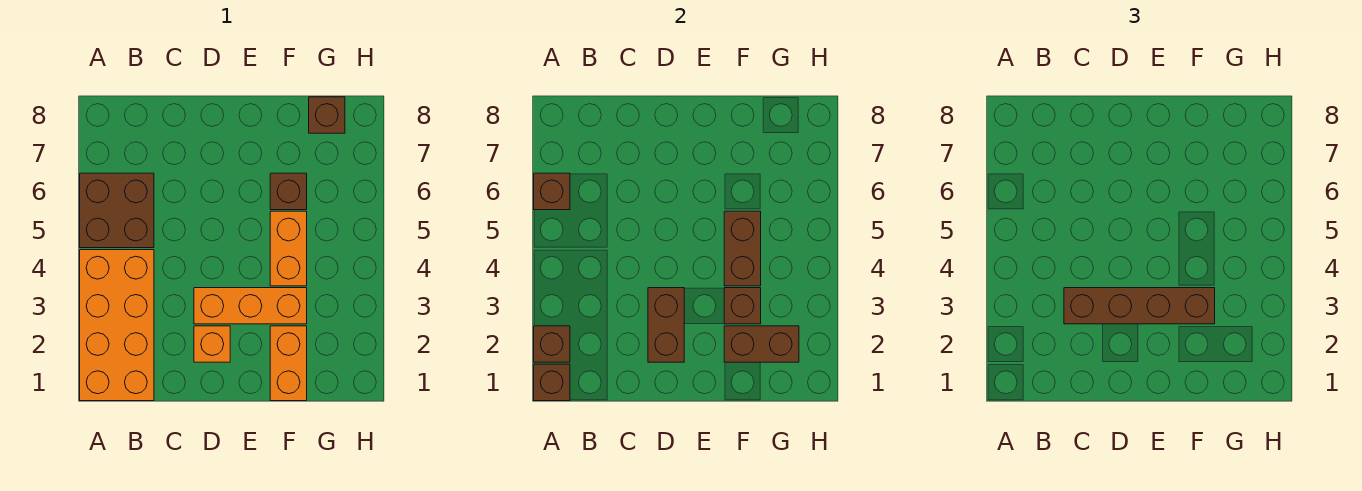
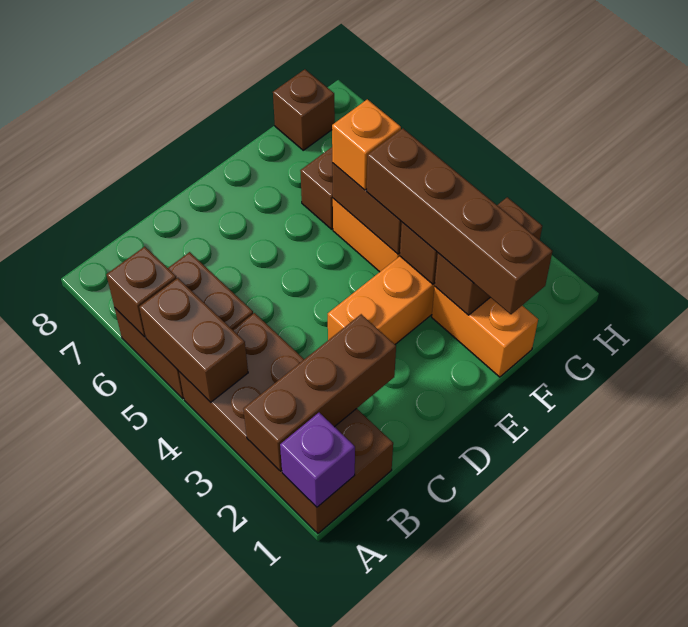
orange 2x4 brick [80,250,154,401] -> brown 2x4 brick [179,313,393,533]
brown 1x1 brick [534,364,570,401] -> purple 1x1 brick [280,413,355,507]
brown 1x1 brick [534,326,570,362] -> brown 1x3 brick [243,314,396,471]
brown 1x4 brick [1064,288,1215,324] -> brown 1x4 brick turned to [367,128,552,314]
orange 1x1 brick [194,326,230,362] -> orange 1x1 brick moved to [332,99,401,190]
brown 1x2 brick [648,288,684,362] -> brown 1x2 brick moved to [139,278,248,402]

